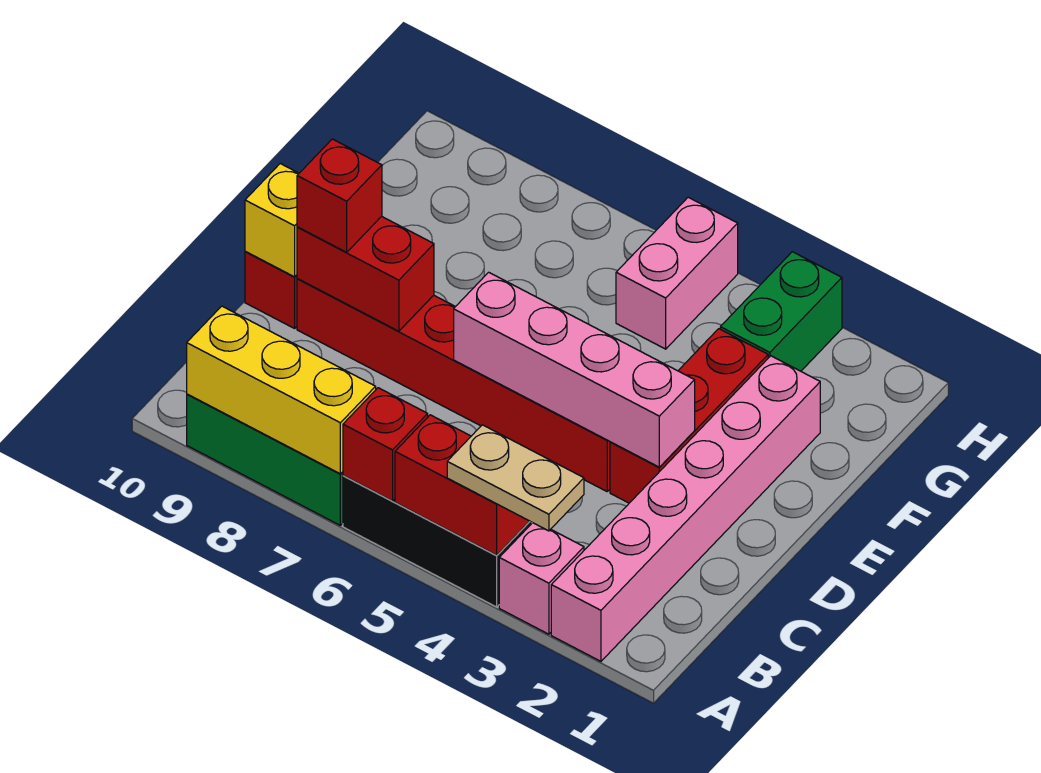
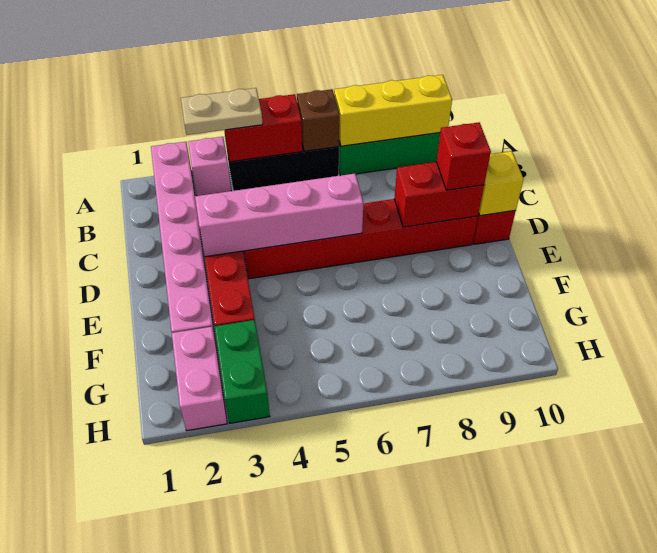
red 1x1 brick [343,388,428,501] -> brown 1x1 brick [297,89,339,151]
pink 1x2 brick [616,197,738,349] -> pink 1x2 brick moved to [172,327,227,431]

